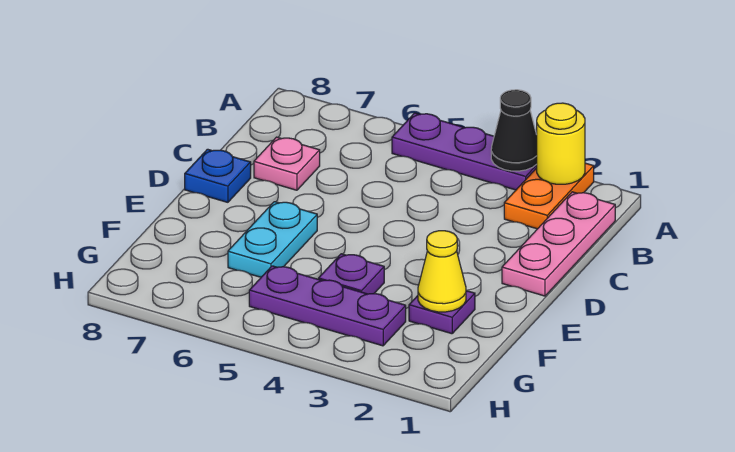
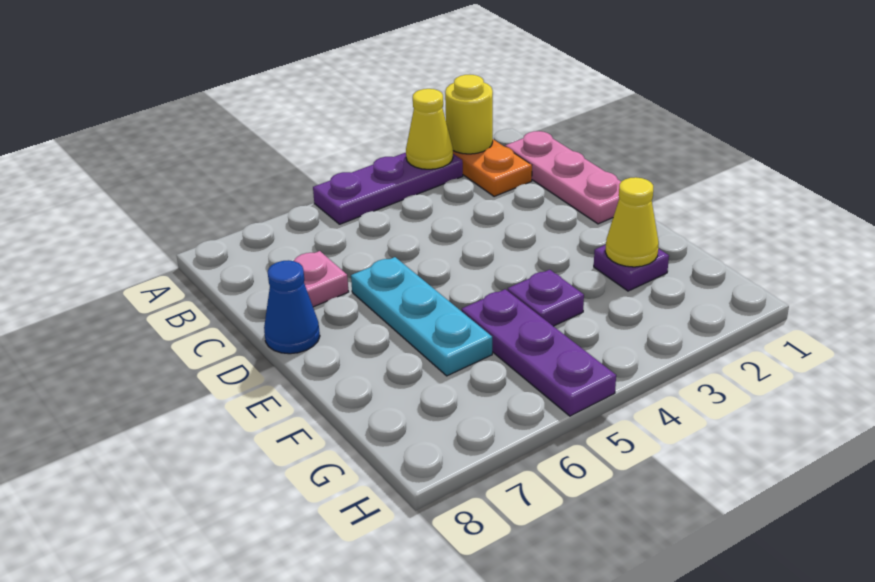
black 1x1 cone [491,90,537,171] -> yellow 1x1 cone [406,89,453,169]
blue 1x1 plate [185,149,251,202] -> blue 1x1 cone [264,260,320,354]
cyan 1x2 plate [228,202,317,277] -> cyan 1x3 plate [351,257,492,376]
purple 1x3 plate [249,266,406,346] -> purple 1x3 plate turned to [462,289,616,416]

